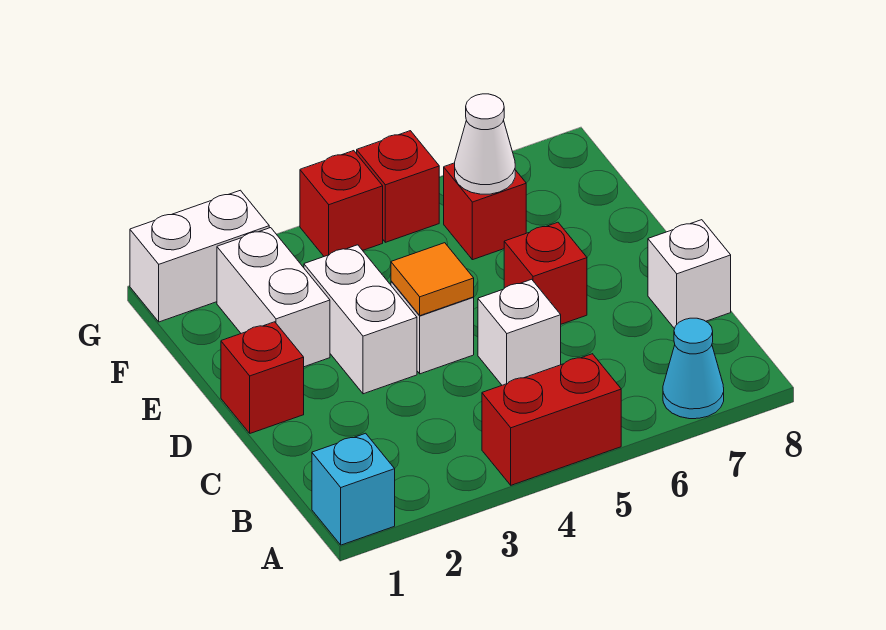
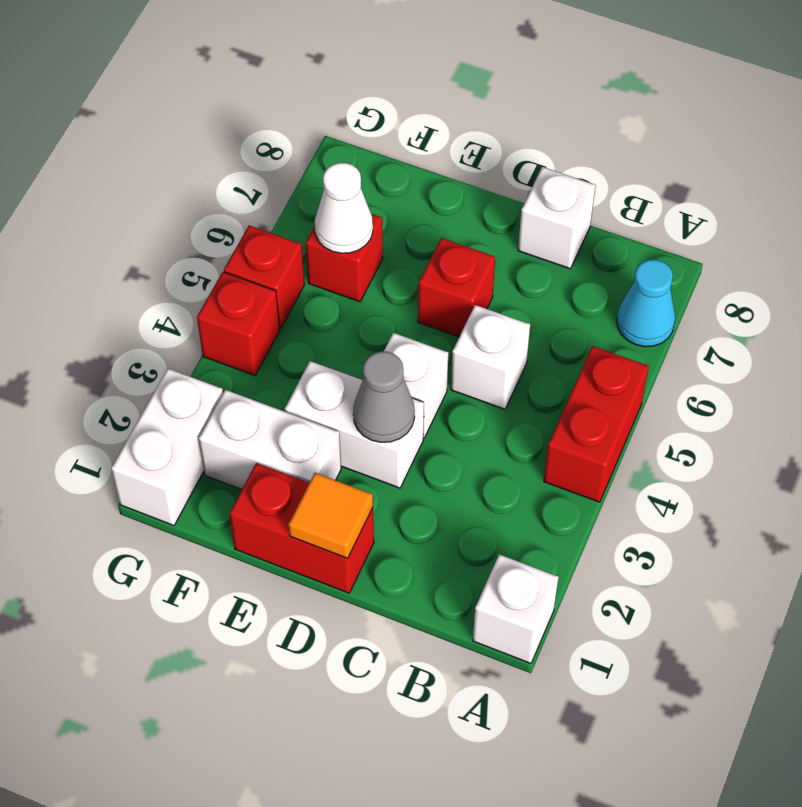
cyan 1x1 brick [312,433,395,545] -> white 1x1 brick [473,554,559,663]
red 1x1 brick [221,322,304,433] -> red 1x2 brick [230,463,374,593]
none -> grey 1x1 cone [353,352,415,442]
orange 1x1 tile [391,243,474,316] -> orange 1x1 tile moved to [288,473,373,558]

